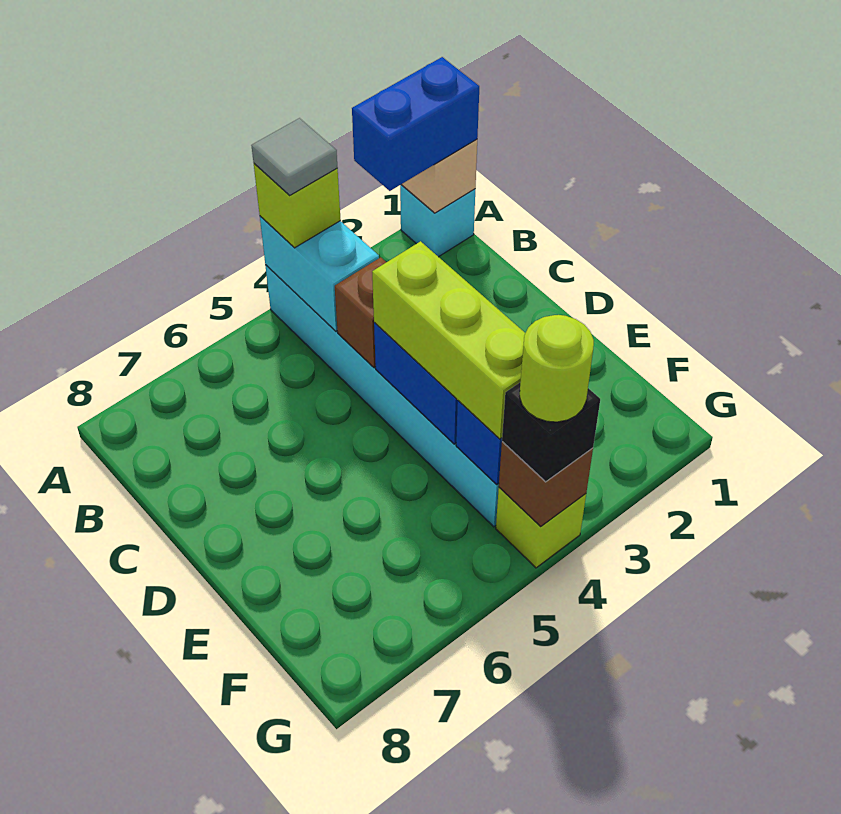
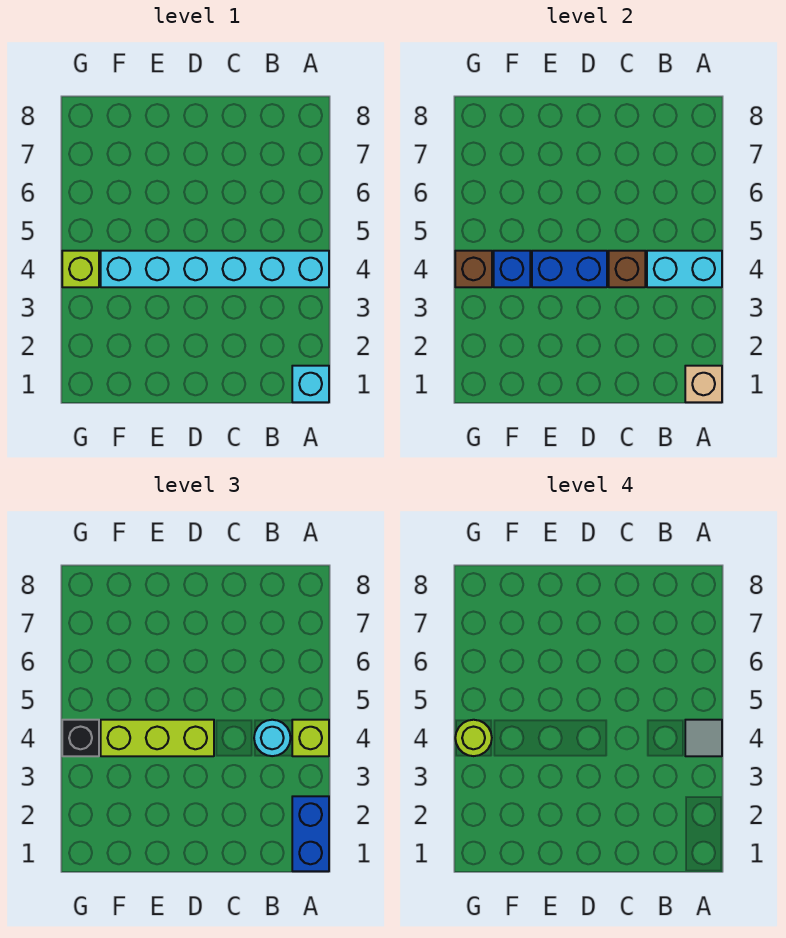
none -> cyan 1x1 round brick [254,720,290,756]

